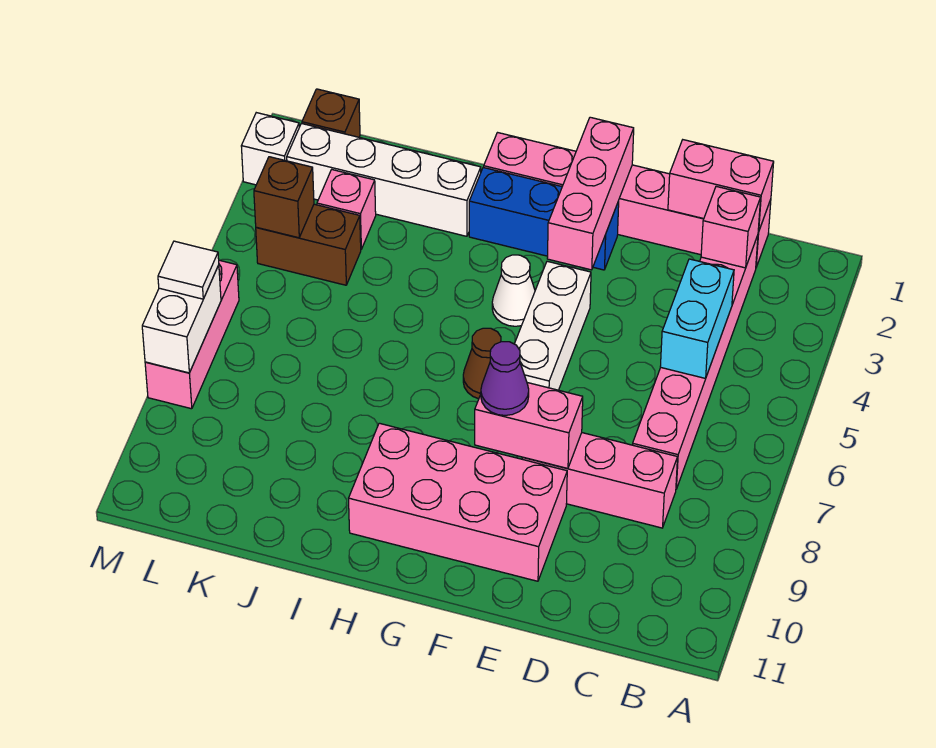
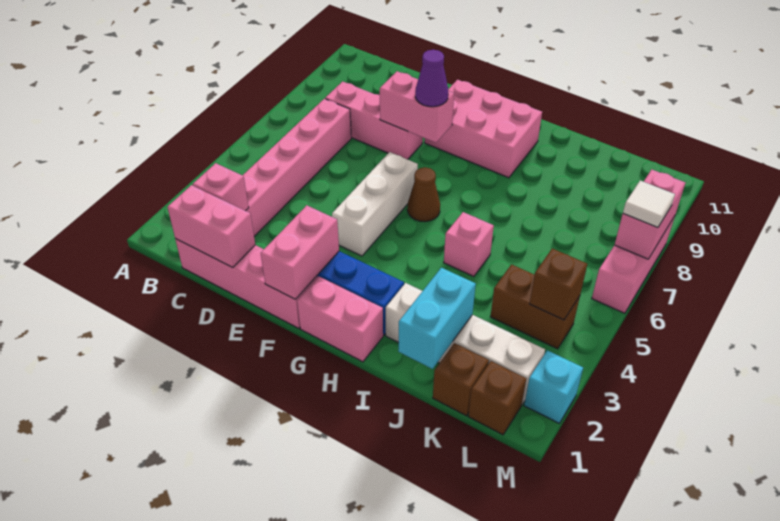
cyan 1x2 brick [660,259,734,378] -> cyan 1x2 brick moved to [398,268,476,369]
pink 2x4 brick [349,423,567,581] -> pink 2x3 brick [425,80,542,178]
pink 1x3 brick [547,117,634,270] -> pink 1x2 brick [261,205,339,299]
white 1x1 cone [492,255,535,326] -> none
none -> brown 1x1 brick [433,343,489,416]
pink 1x1 brick [317,170,376,249] -> pink 1x1 brick moved to [444,212,494,277]
white 1x1 brick [241,113,299,185] -> cyan 1x1 brick [524,350,583,423]
white 1x2 brick [142,265,221,373] -> pink 1x2 brick [615,170,685,259]

